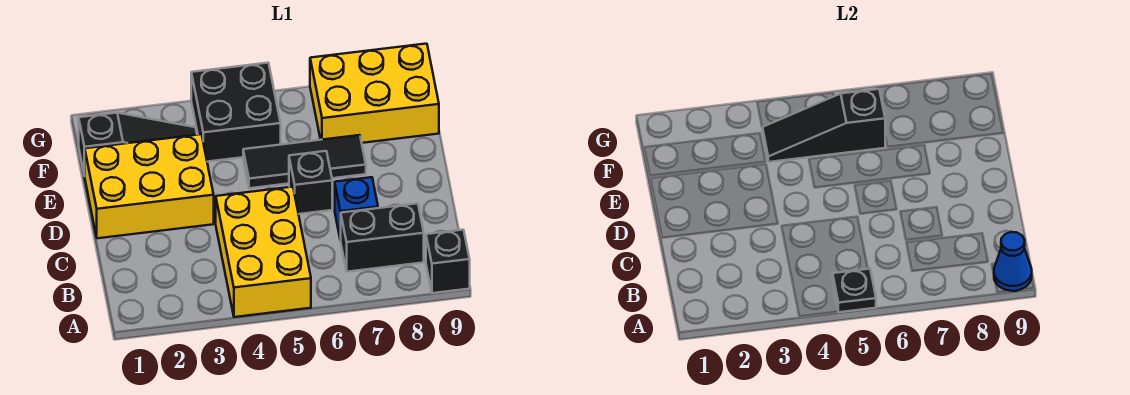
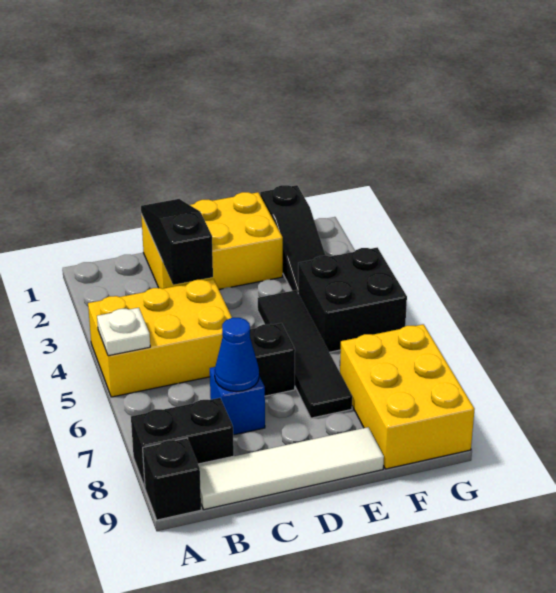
black 1x1 plate [833,269,876,312] -> white 1x1 plate [97,308,150,356]
blue 1x1 cone [994,232,1032,291] -> blue 1x1 cone moved to [215,318,259,392]
black 1x2 brick [341,203,424,272] -> black 1x2 brick turned to [131,398,234,487]
none -> white 1x4 tile [198,427,384,510]
yellow 2x3 brick [85,134,214,238] -> yellow 2x3 brick turned to [141,192,283,289]
black 1x3 tile [243,135,366,188] -> black 1x4 tile [258,290,352,418]
black 1x3 slope [762,89,885,162] -> black 1x3 slope moved to [141,199,213,285]

